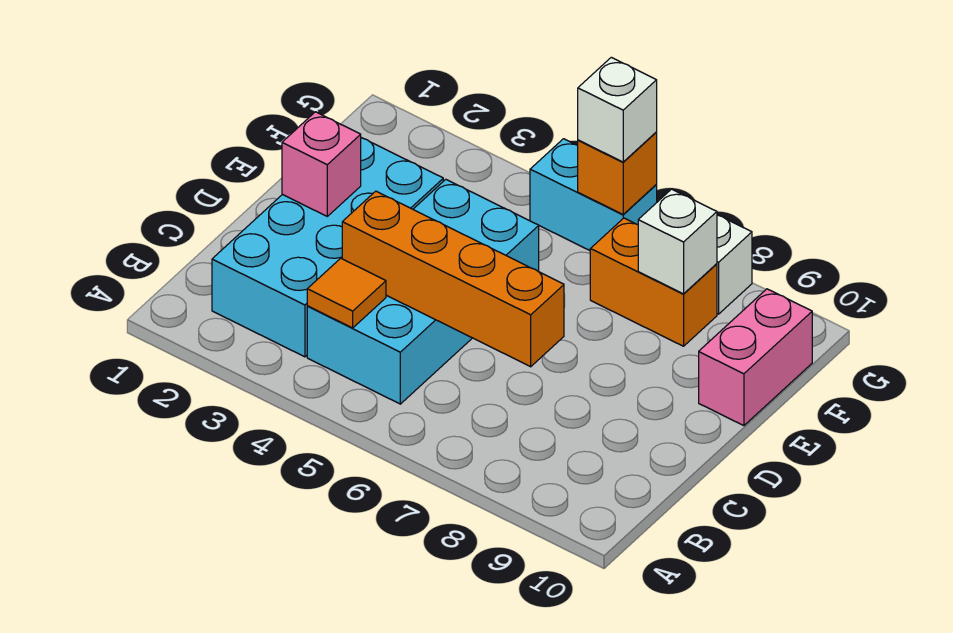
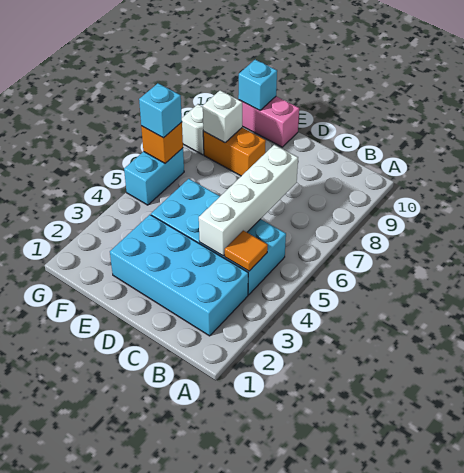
orange 1x4 brick [342,191,564,367] -> white 1x4 brick [199,145,298,256]
pink 1x1 brick [282,112,361,216] -> none
orange 1x2 brick [590,218,717,346] -> orange 1x2 brick turned to [203,128,266,176]
none -> cyan 1x1 brick [238,60,277,110]
white 1x1 brick [578,57,657,162] -> cyan 1x1 brick [139,83,182,138]

